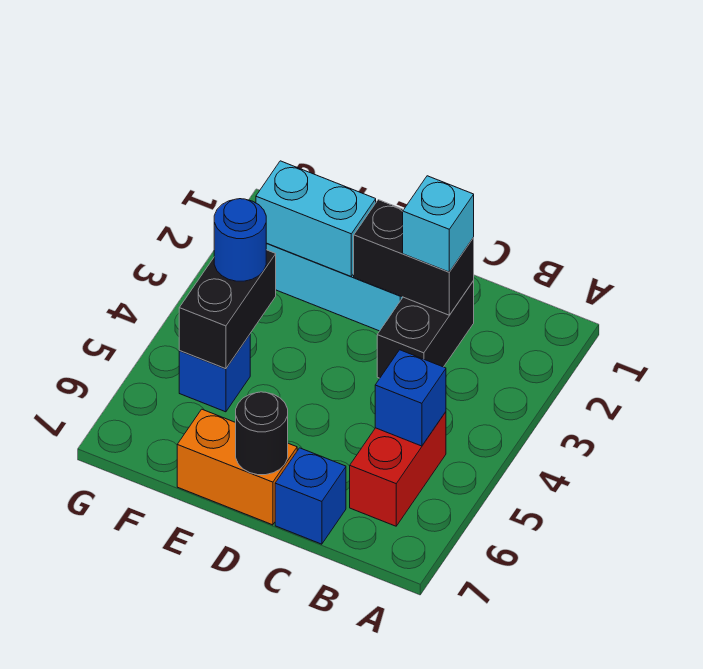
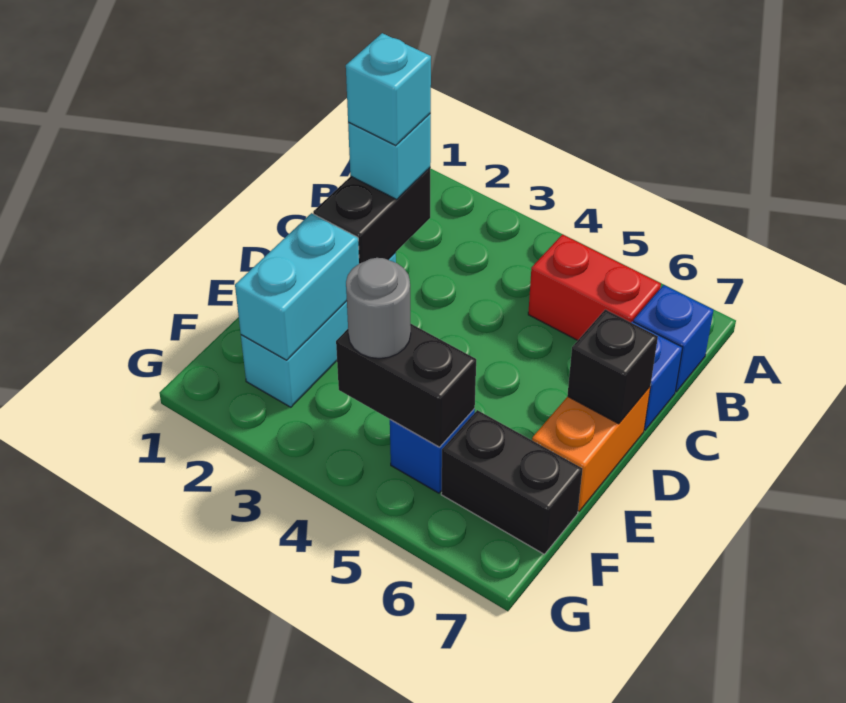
blue 1x1 brick [375,350,446,446] -> blue 1x1 brick moved to [633,285,713,392]
black 1x2 brick [377,281,474,378] -> black 1x2 brick moved to [441,410,583,554]
none -> cyan 1x1 brick [346,33,431,146]
black 1x1 round brick [235,392,288,475] -> black 1x1 brick [567,309,658,424]
blue 1x1 round brick [214,199,266,281] -> grey 1x1 round brick [346,258,411,359]

